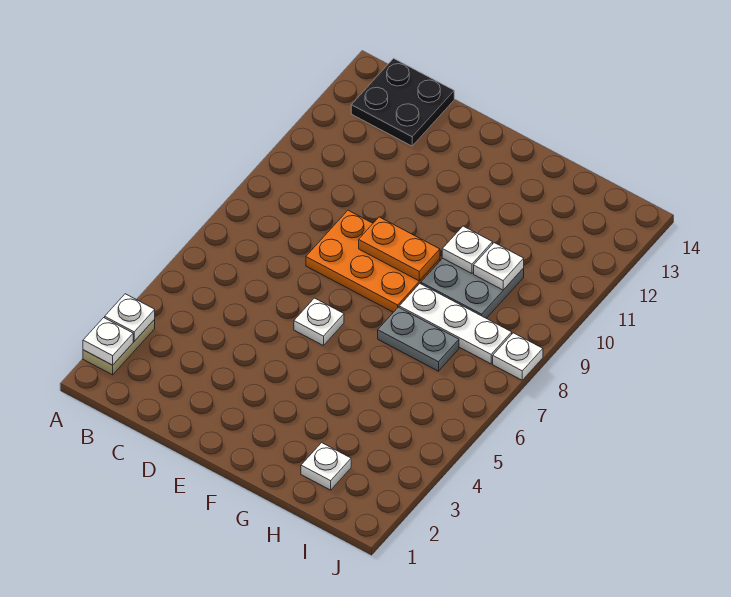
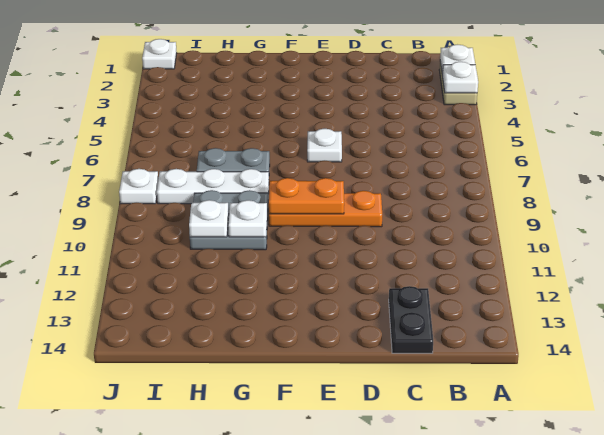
black 2x2 plate [351,58,454,146] -> black 1x2 plate [389,286,433,353]
orange 2x3 plate [306,210,440,312] -> orange 1x3 plate [269,191,382,227]
white 1x1 plate [301,443,351,490] -> white 1x1 plate moved to [142,39,177,69]

